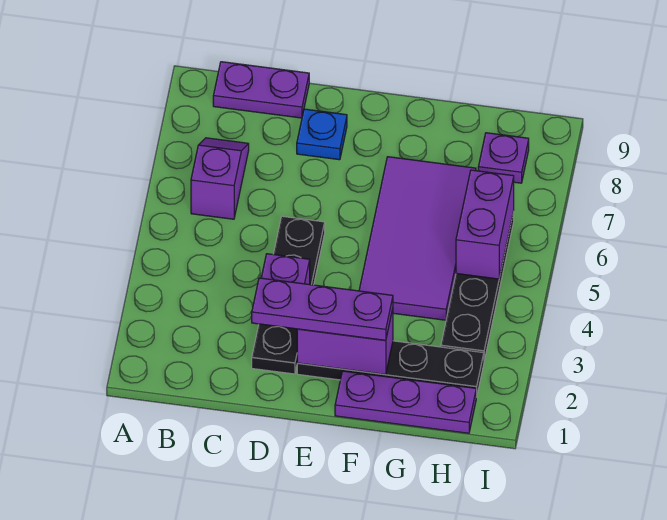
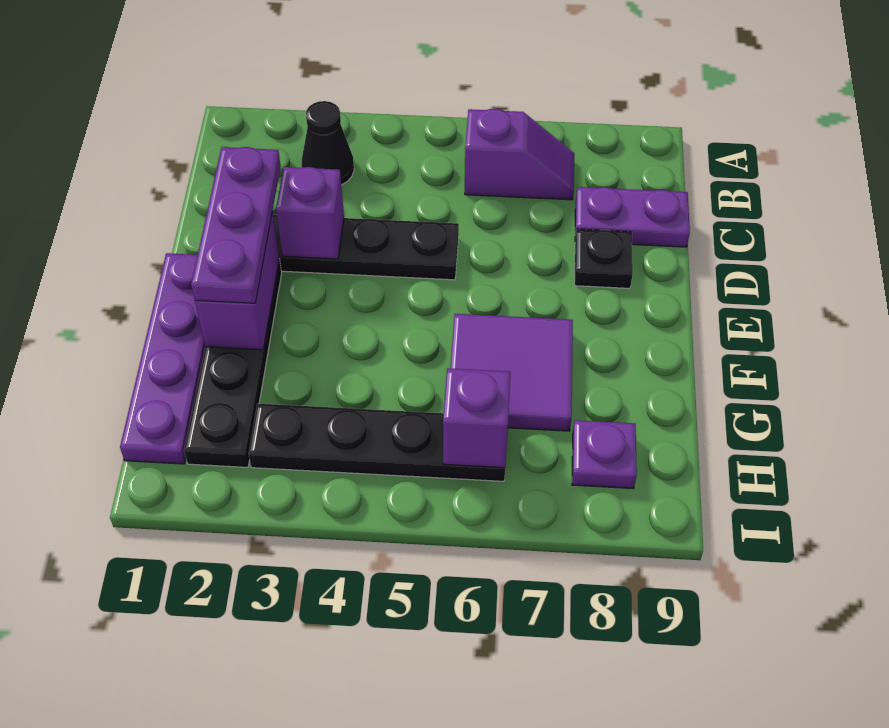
none -> black 1x1 cone [302,101,354,185]
purple 1x2 plate [213,62,309,118] -> purple 1x2 plate turned to [575,187,690,247]
blue 1x1 plate [297,109,347,160] -> black 1x1 plate [575,229,633,288]
purple 1x3 plate [335,371,476,433] -> purple 1x4 plate [120,253,205,464]
purple 2x4 tile [359,157,476,320] -> purple 2x2 tile [450,314,573,431]
purple 1x2 brick [456,170,514,279] -> purple 1x1 brick [443,368,510,468]

